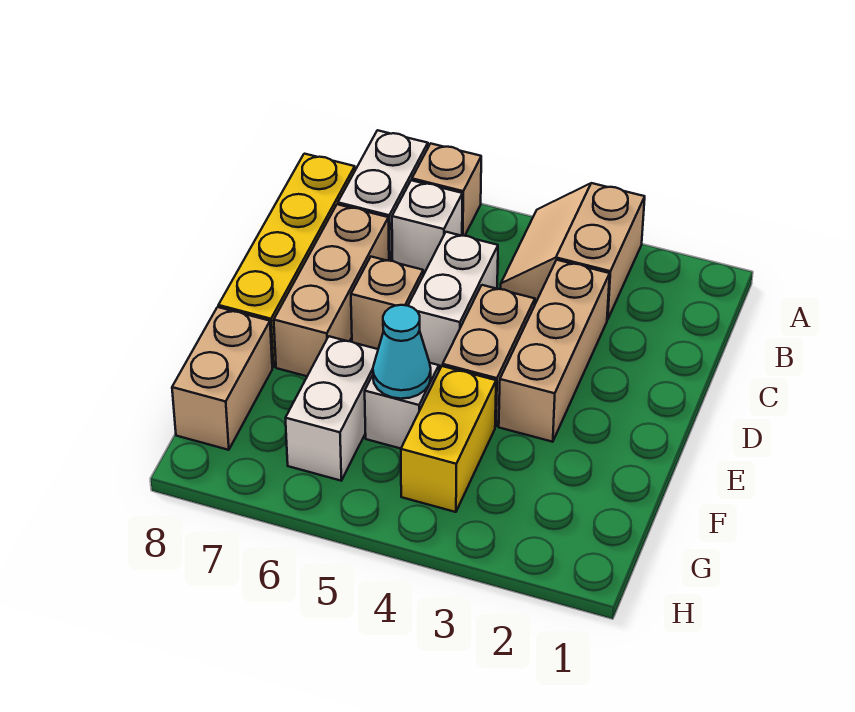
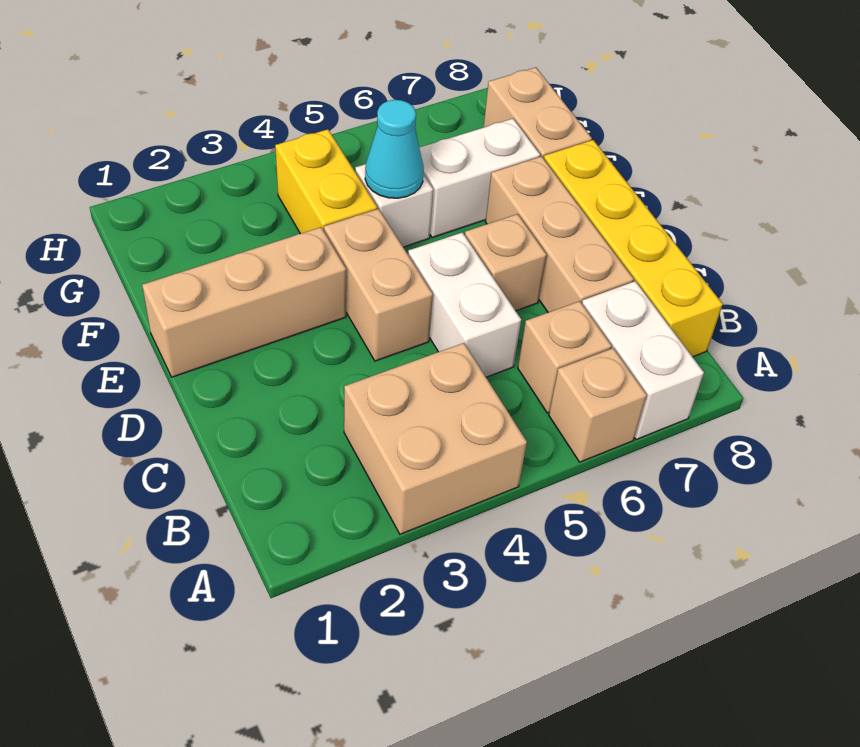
tan 2x2 slope [501,183,645,320] -> tan 2x2 brick [344,343,527,534]
white 1x1 brick [392,180,462,273] -> tan 1x1 brick [518,301,612,413]
tan 1x3 brick [499,260,610,442] -> tan 1x3 brick turned to [142,227,346,377]
white 1x2 brick [285,336,378,481] -> white 1x2 brick turned to [419,119,540,238]

